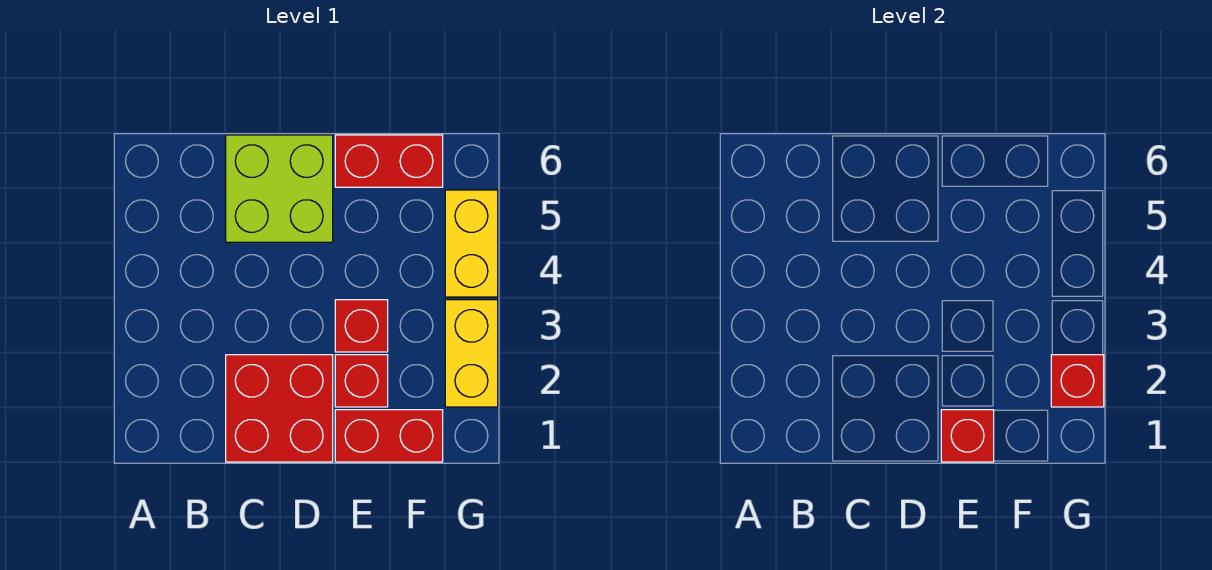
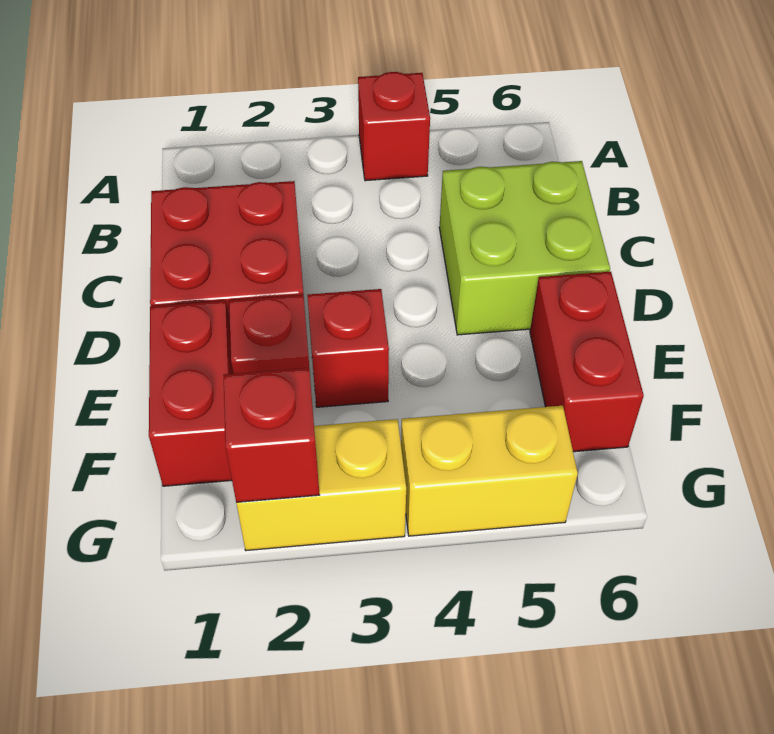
red 1x1 brick [941,410,994,462] -> red 1x1 brick moved to [358,72,430,181]

